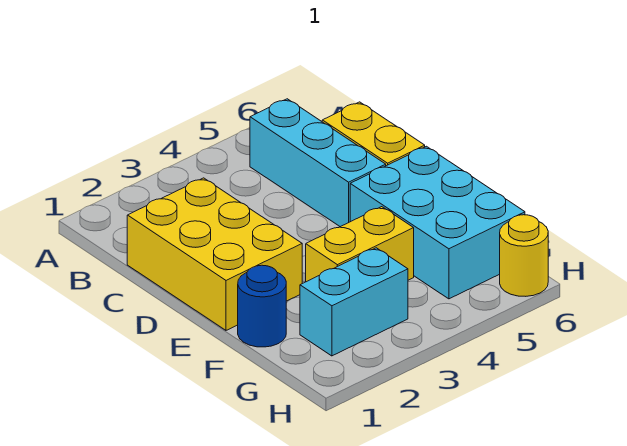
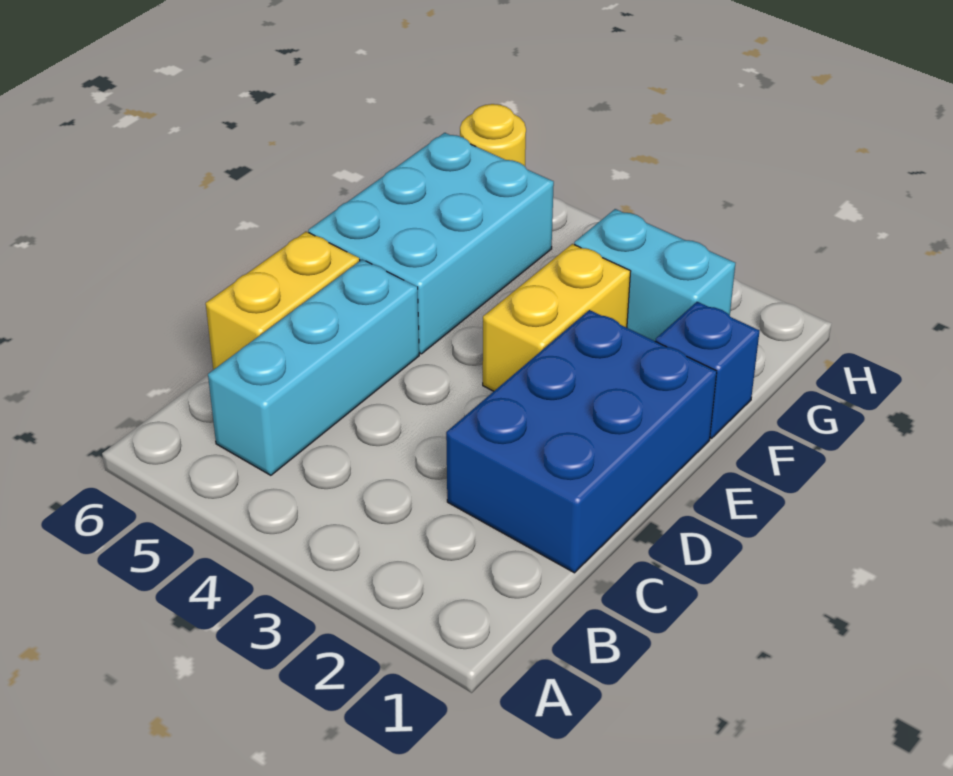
yellow 2x3 brick [127,178,302,330] -> blue 2x3 brick [446,310,717,573]
blue 1x1 round brick [238,265,286,347] -> blue 1x1 brick [655,302,759,439]
yellow 1x2 brick [306,207,414,282] -> yellow 1x2 brick turned to [483,244,631,391]

